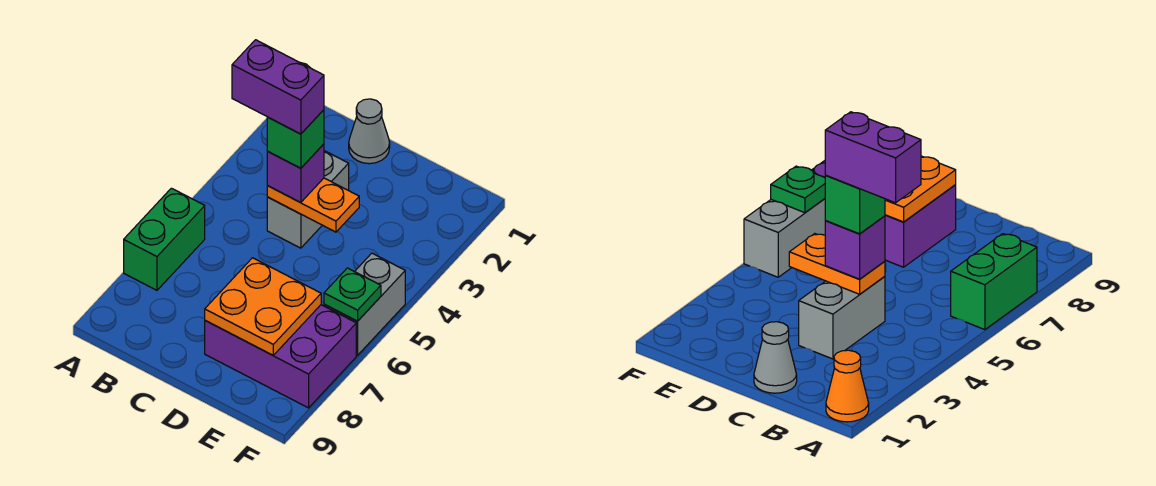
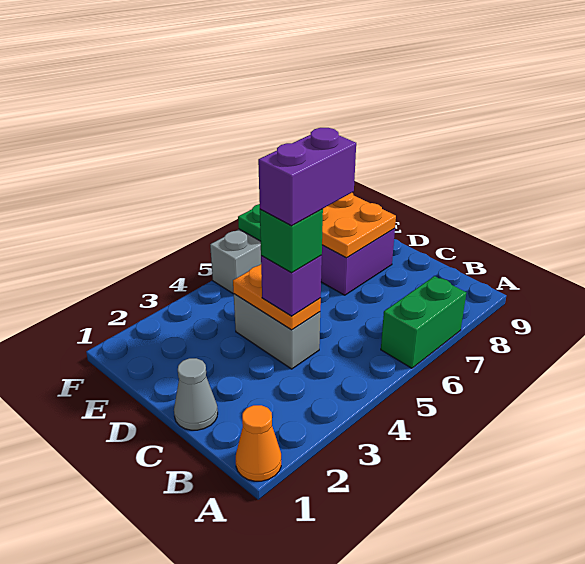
purple 1x2 brick [232,40,324,134] -> purple 1x2 brick turned to [258,128,356,226]
grey 1x2 brick [267,151,349,248] -> grey 1x2 brick turned to [234,294,320,369]

